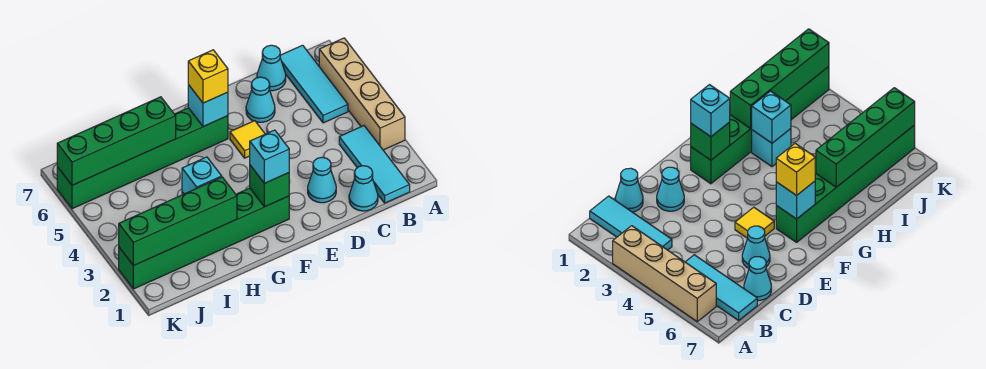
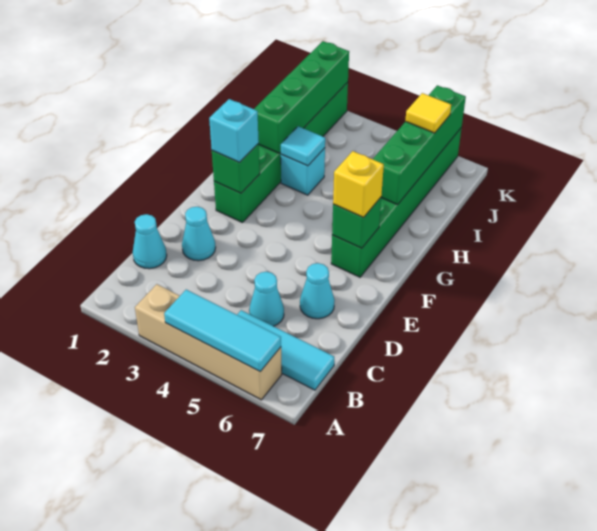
cyan 1x3 tile [339,126,410,203] -> cyan 1x3 tile moved to [164,290,281,371]
cyan 1x1 cone [257,45,286,91] -> cyan 1x1 cone moved to [249,272,284,326]
yellow 1x1 tile [230,121,265,158] -> yellow 1x1 tile moved to [405,93,451,133]
cyan 1x1 brick [188,85,228,127] -> green 1x1 brick [332,198,381,248]
cyan 1x1 brick [182,157,222,194] -> cyan 1x1 tile [280,126,325,166]

